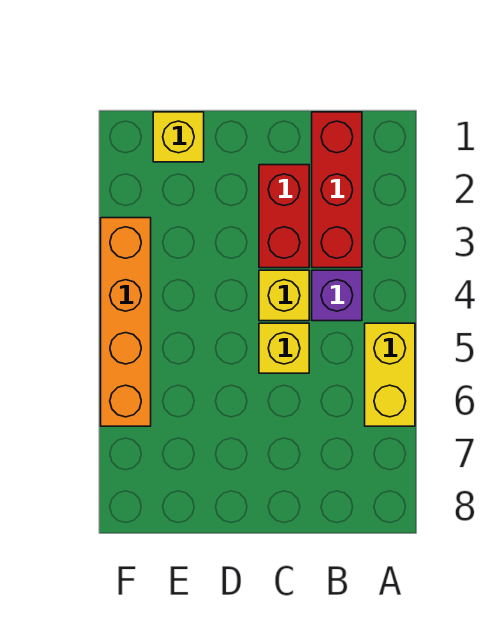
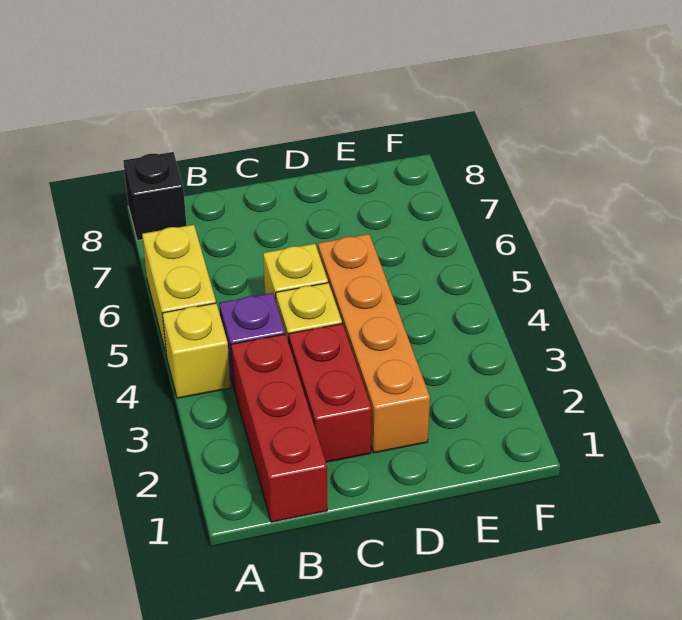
none -> black 1x1 brick [123,152,187,240]
yellow 1x1 brick [153,112,204,162] -> yellow 1x1 brick moved to [162,303,231,398]
orange 1x4 brick [101,218,151,426] -> orange 1x4 brick moved to [318,234,430,453]

